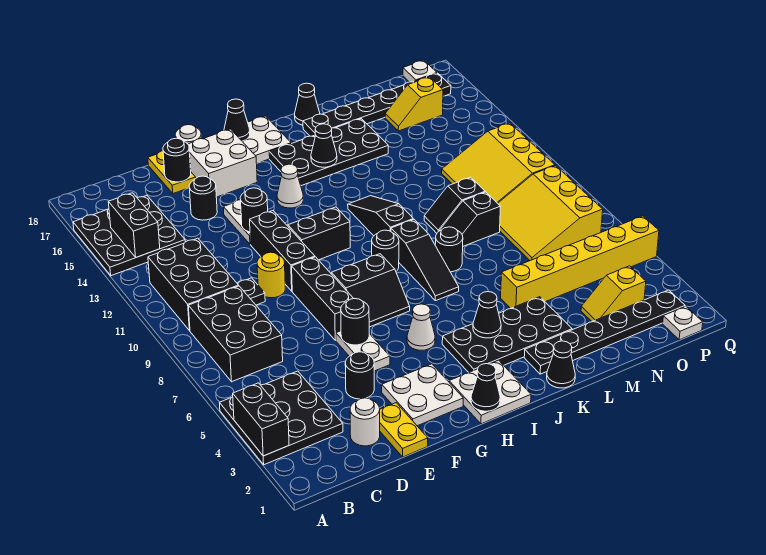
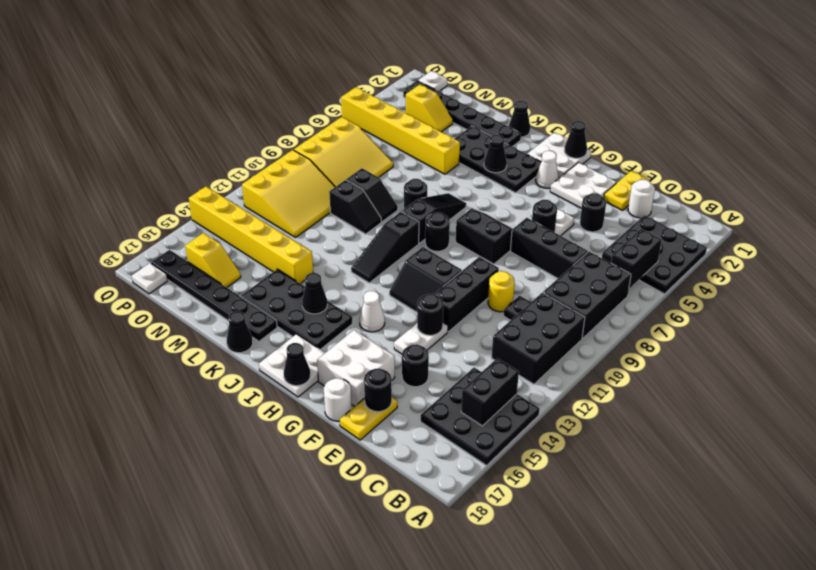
black 1x2 brick [233,383,289,456] -> black 1x2 brick moved to [611,229,662,288]
black 1x3 brick [292,257,354,340] -> black 1x3 brick turned to [510,218,588,278]
white 1x1 cone [407,304,435,350] -> white 1x1 cone moved to [536,151,559,188]
none -> yellow 1x6 brick [189,187,313,284]

